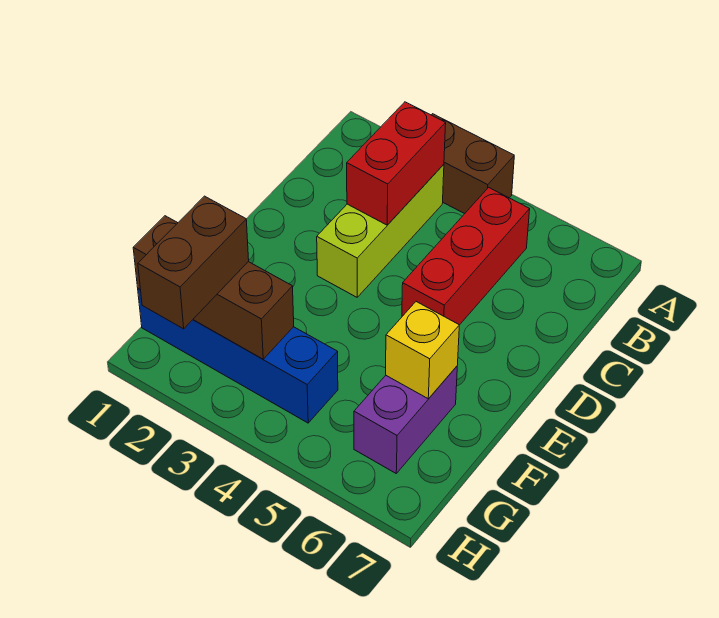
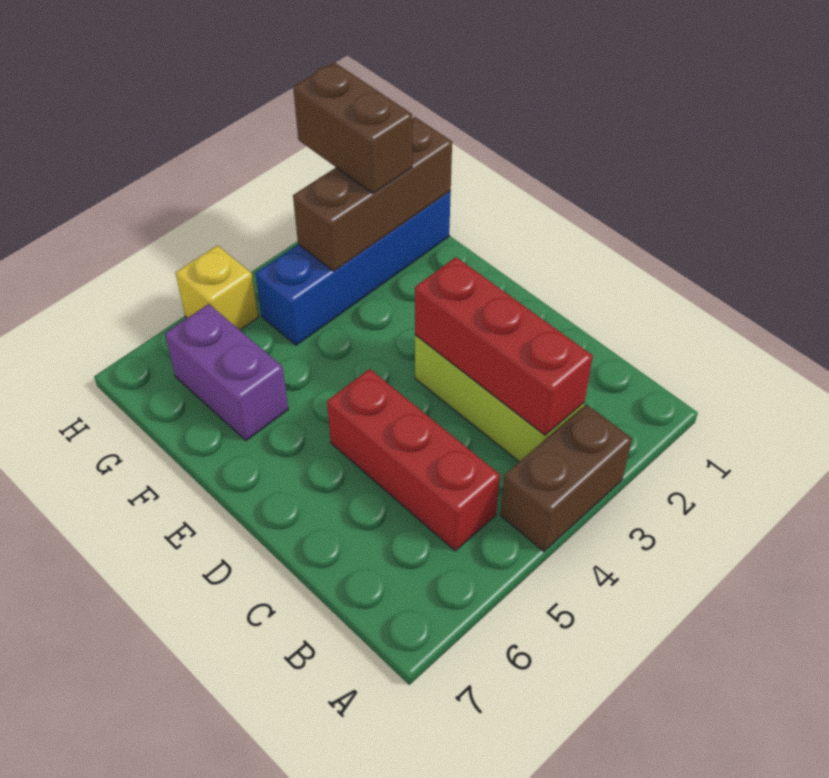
red 1x2 brick [347,102,446,225] -> red 1x3 brick [415,257,593,435]
yellow 1x1 brick [386,302,459,399] -> yellow 1x1 brick moved to [176,245,258,330]

